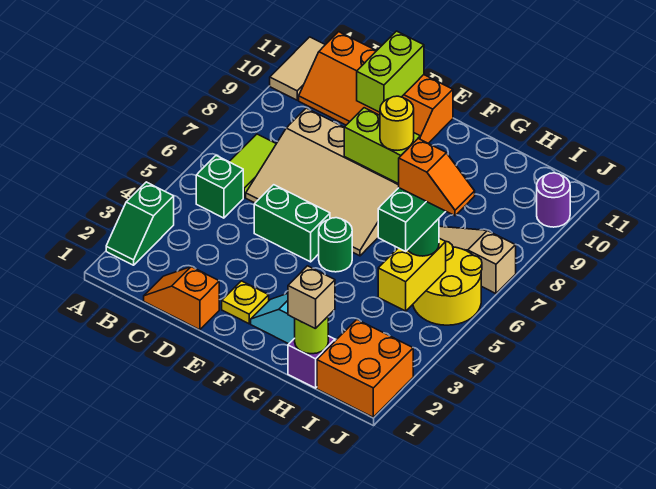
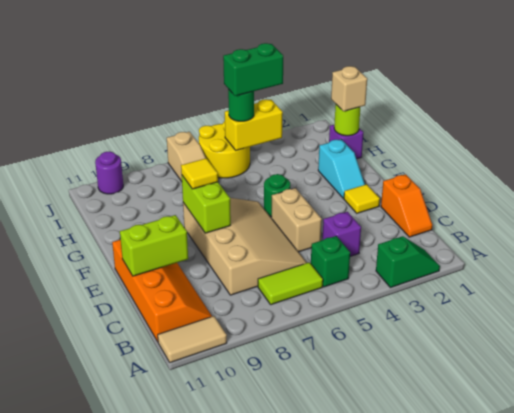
none -> purple 1x1 brick [323,212,361,256]
green 1x2 brick [254,185,330,262] -> tan 1x2 brick [272,188,322,252]
yellow 1x1 plate [222,281,269,324] -> yellow 1x1 tile [344,184,380,213]
yellow 1x1 round brick [380,96,414,150] -> yellow 1x1 tile [181,158,218,189]
orange 2x2 brick [317,320,413,417] -> none
orange 1x2 slope [399,139,475,216] -> none

